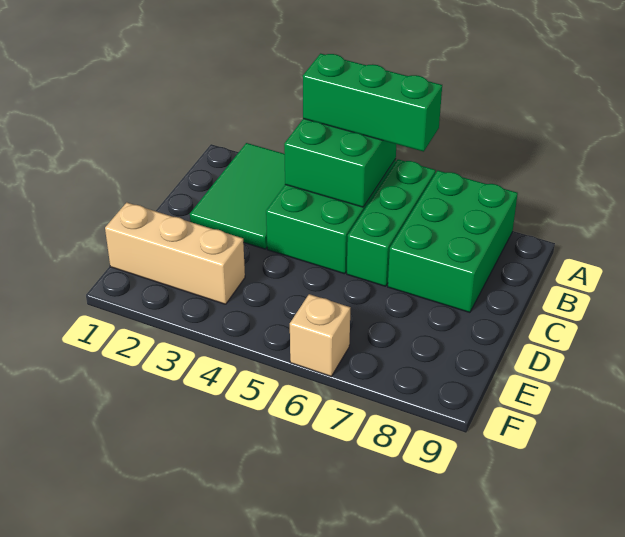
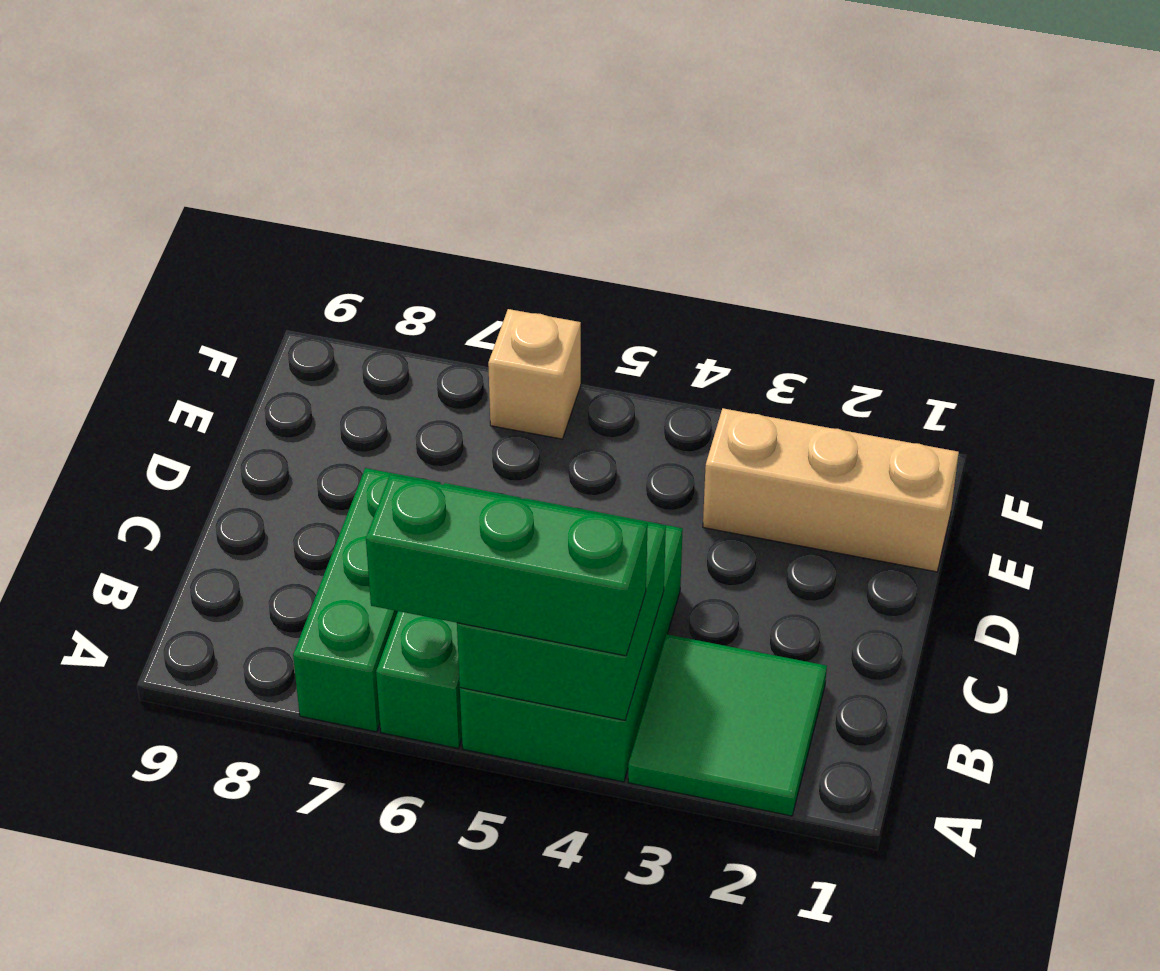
green 2x3 tile [190,143,285,249] -> green 2x2 tile [628,634,827,816]
green 2x3 brick [388,171,518,312] -> green 1x3 brick [293,468,441,732]

